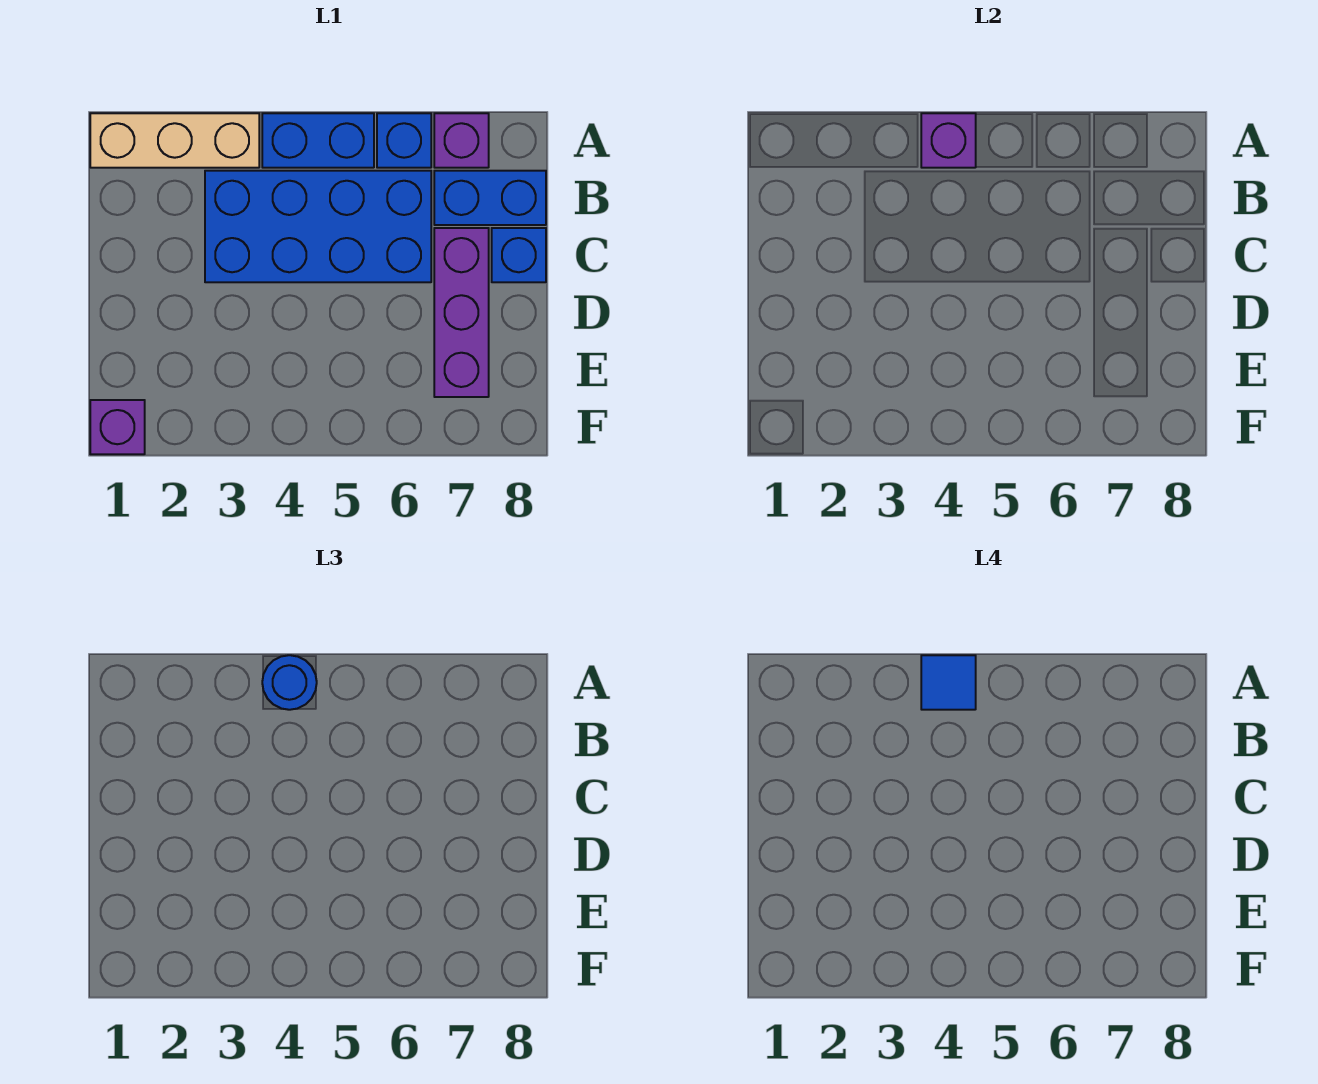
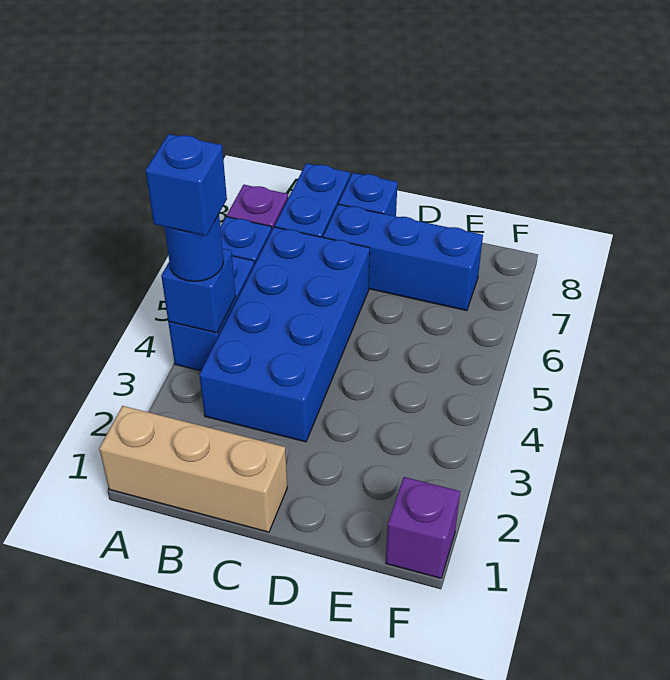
tan 1x3 brick [90,113,259,168] -> tan 1x3 brick turned to [99,406,287,532]
purple 1x1 brick [921,113,976,168] -> blue 1x1 brick [161,248,236,333]
blue 1x1 tile [921,655,976,710] -> blue 1x1 brick [146,134,227,236]
purple 1x3 brick [434,228,489,397] -> blue 1x3 brick [323,204,483,311]

